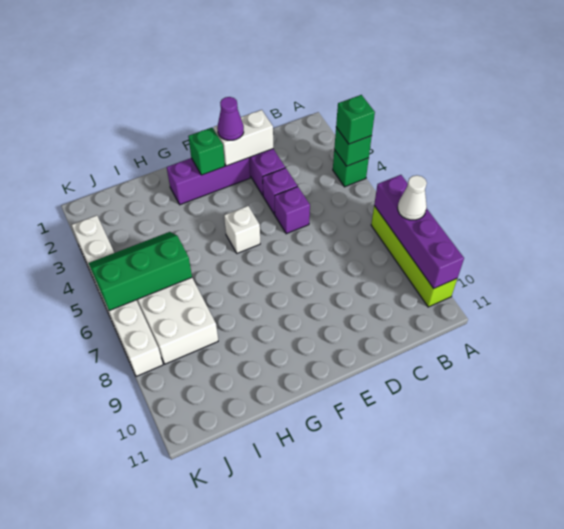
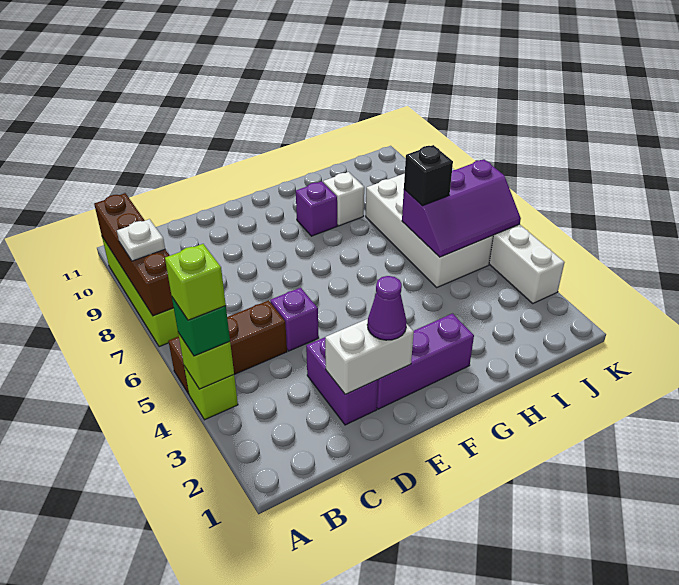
green 1x1 brick [333,150,369,187] -> lime 1x1 brick [184,366,238,420]
green 1x1 brick [334,128,372,166] -> lime 1x1 brick [178,333,234,389]
none -> lime 1x1 brick [165,244,226,320]
none -> brown 1x3 brick [168,300,287,394]
purple 1x4 brick [374,175,464,288] -> brown 1x4 brick [94,193,174,316]
white 1x1 cone [398,175,427,220] -> white 1x1 plate [117,219,165,261]
purple 1x1 brick [263,168,297,214] -> purple 1x1 brick moved to [296,181,337,236]
green 1x1 brick [188,128,225,175] -> none
white 1x1 brick [224,206,260,253] -> white 1x1 brick moved to [323,172,364,226]
green 2x3 slope [89,232,192,311] -> purple 2x3 slope [402,159,521,257]
none -> black 1x1 brick [404,145,453,206]

